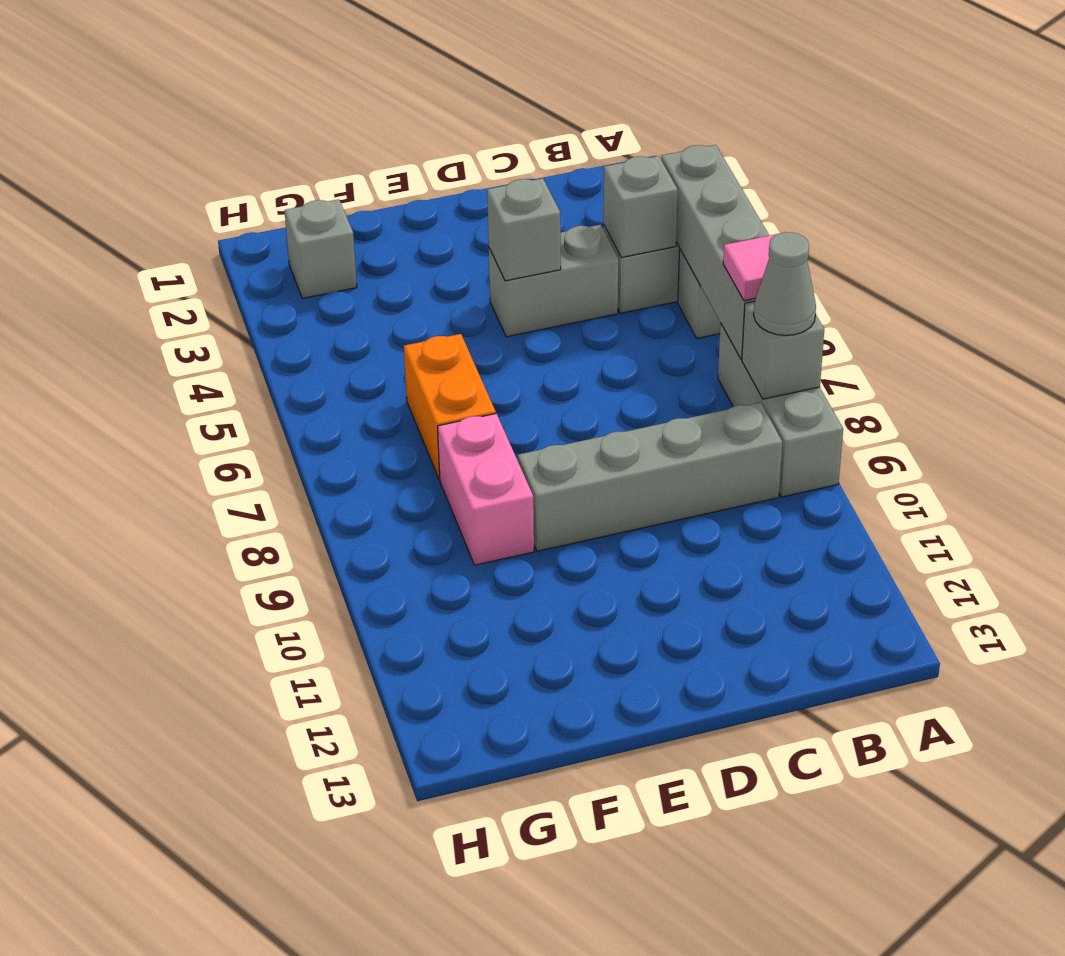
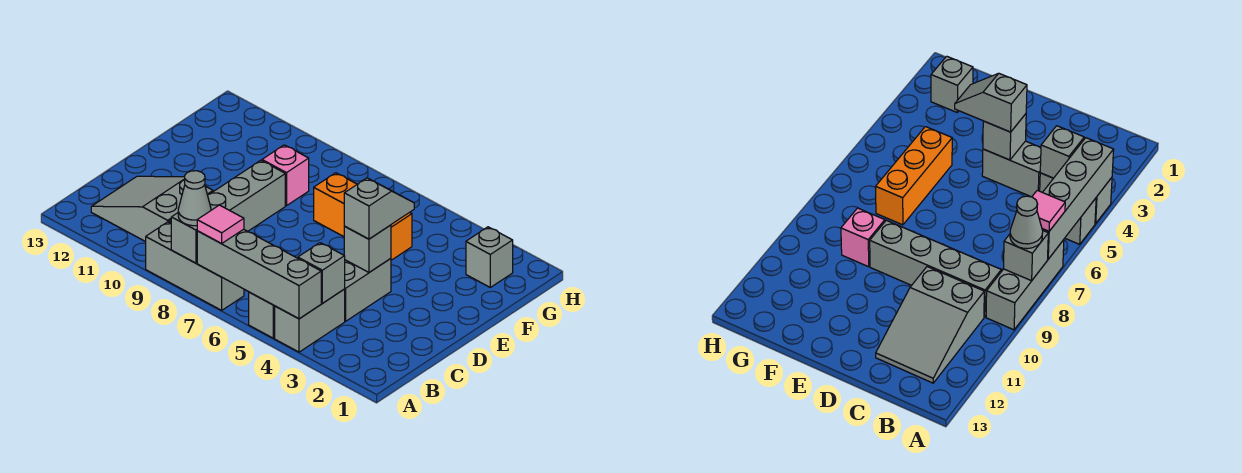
none -> grey 2x3 slope [91,176,213,242]
none -> grey 1x2 slope [344,178,414,239]
orange 1x2 brick [404,334,496,480] -> orange 1x3 brick [314,173,412,260]
pink 1x2 brick [438,413,534,565] -> pink 1x1 brick [262,145,309,206]

